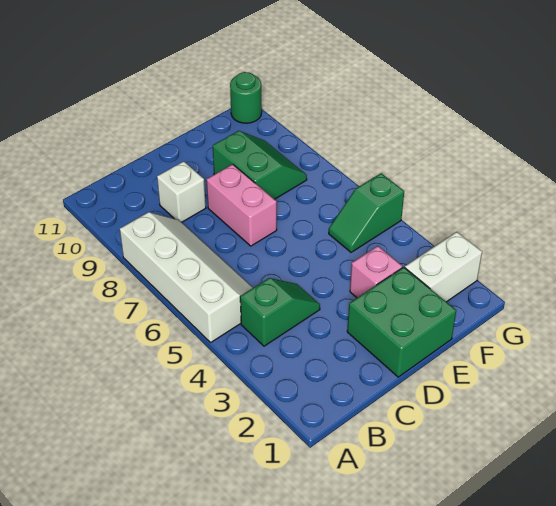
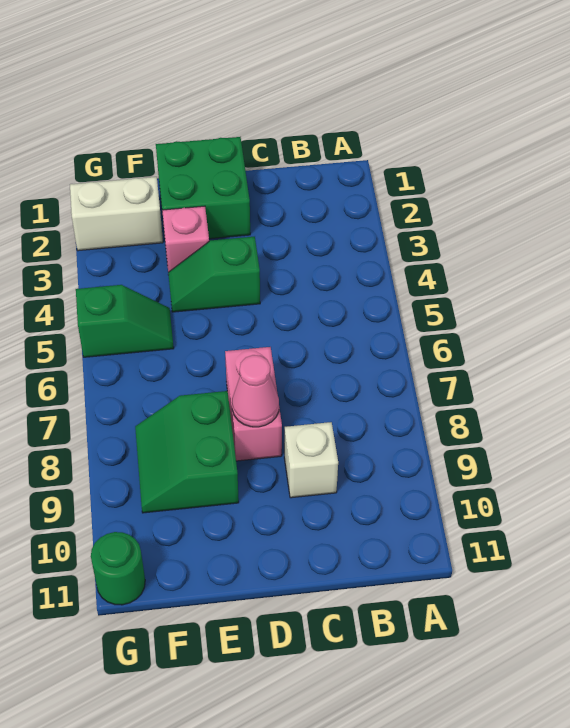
white 2x4 slope [120,212,253,342] -> none
green 1x2 slope [240,278,320,346] -> green 1x2 slope moved to [168,237,260,312]
none -> pink 1x1 cone [232,355,279,427]

